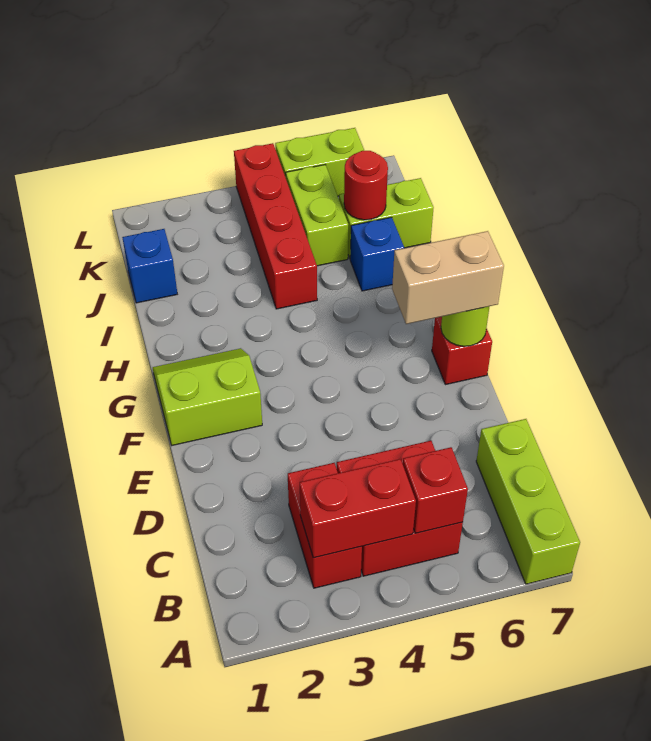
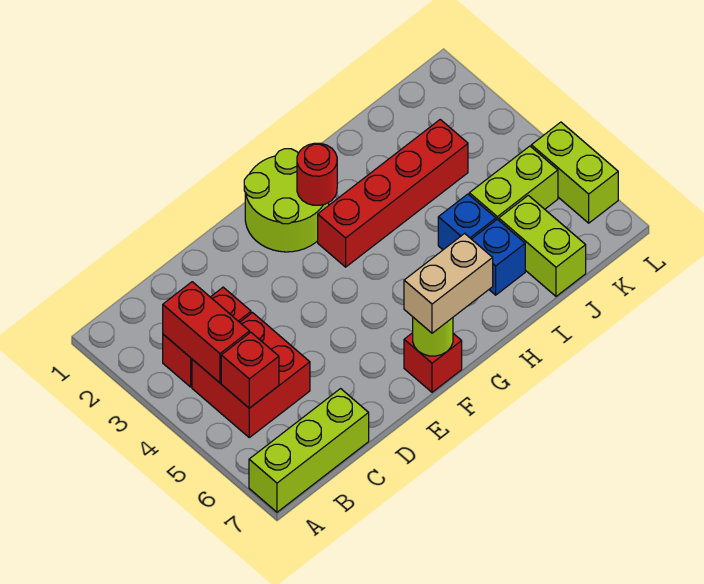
lime 2x2 slope [153,348,262,445] -> lime 2x2 round brick [244,149,329,252]
tan 1x2 brick [392,231,504,324] -> tan 1x2 brick turned to [404,233,493,333]
red 1x4 brick [234,143,317,309] -> red 1x4 brick moved to [318,120,468,267]
blue 1x1 brick [122,229,177,303] -> blue 1x1 brick moved to [438,194,496,250]
red 1x1 round brick [344,151,388,220] -> red 1x1 round brick moved to [297,143,337,205]

